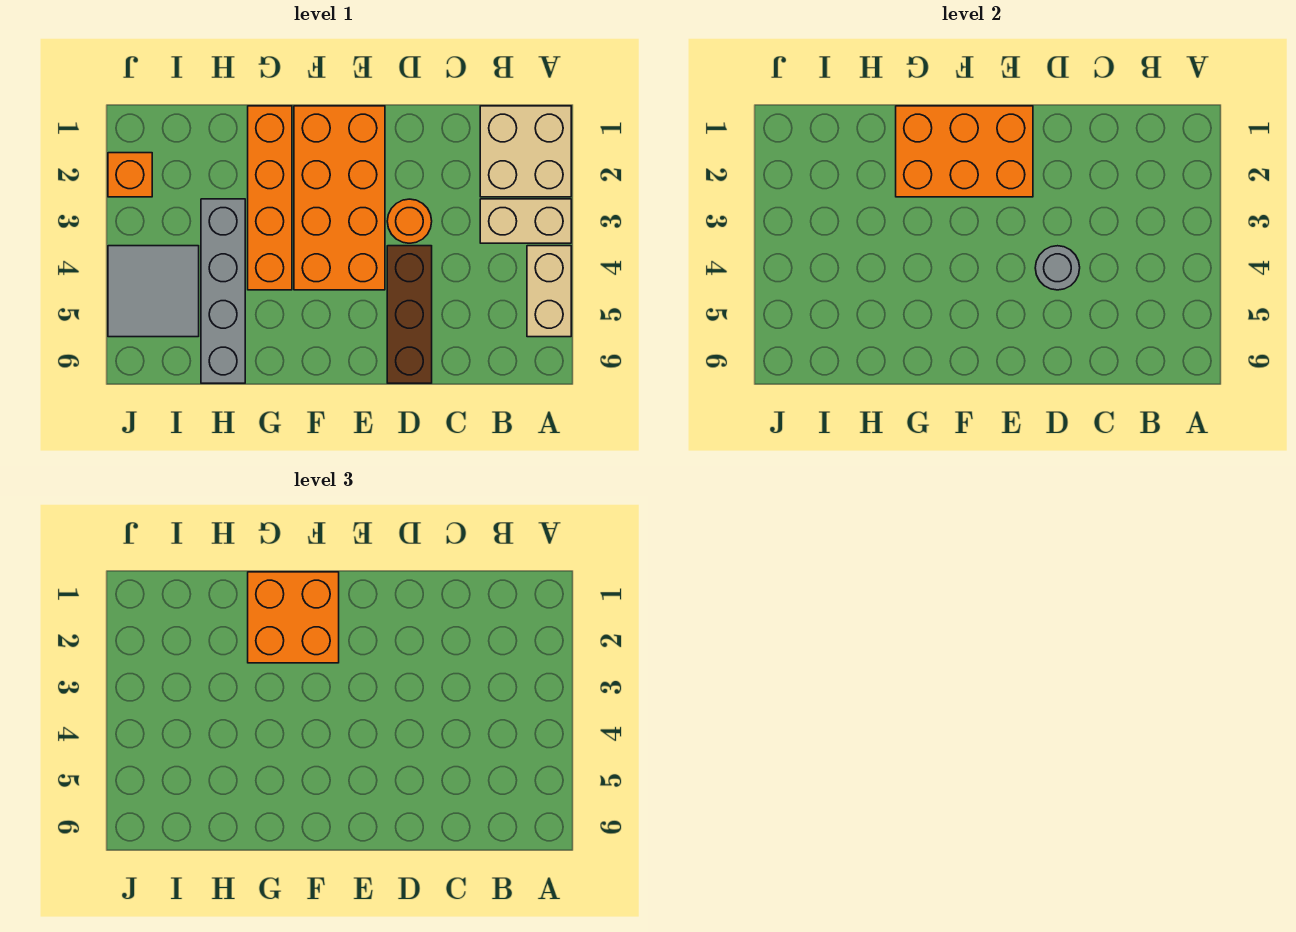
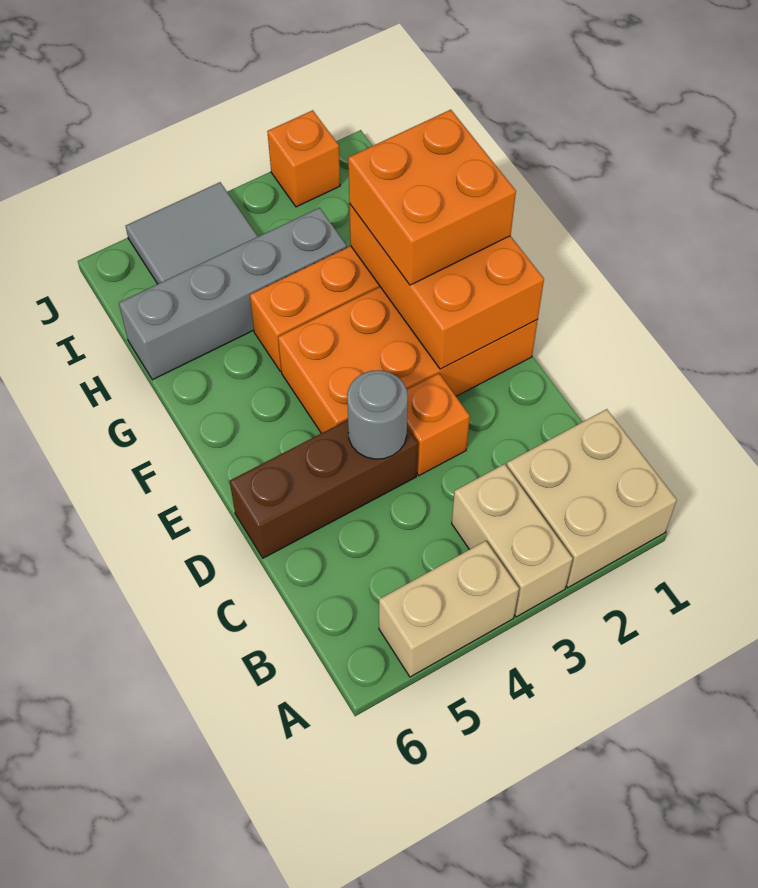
orange 1x1 round brick [387,199,432,243] -> orange 1x1 brick [407,373,470,476]

